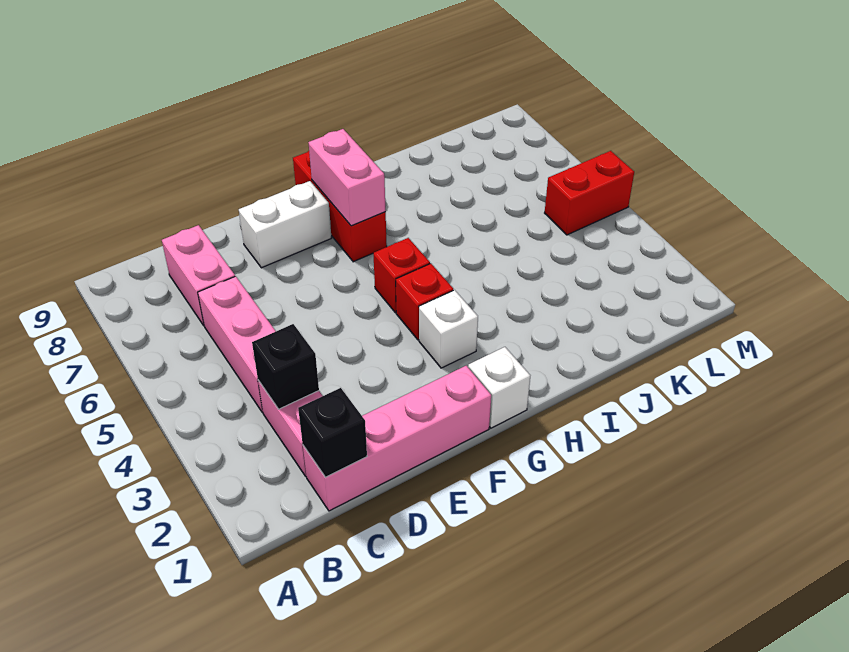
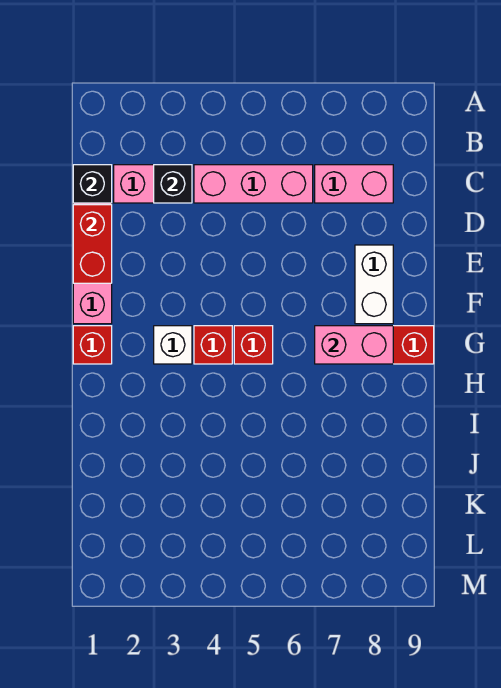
white 1x1 brick [468,347,530,428] -> red 1x1 brick [73,326,112,364]
red 1x2 brick [545,151,634,235] -> red 1x2 brick moved to [73,205,112,283]

